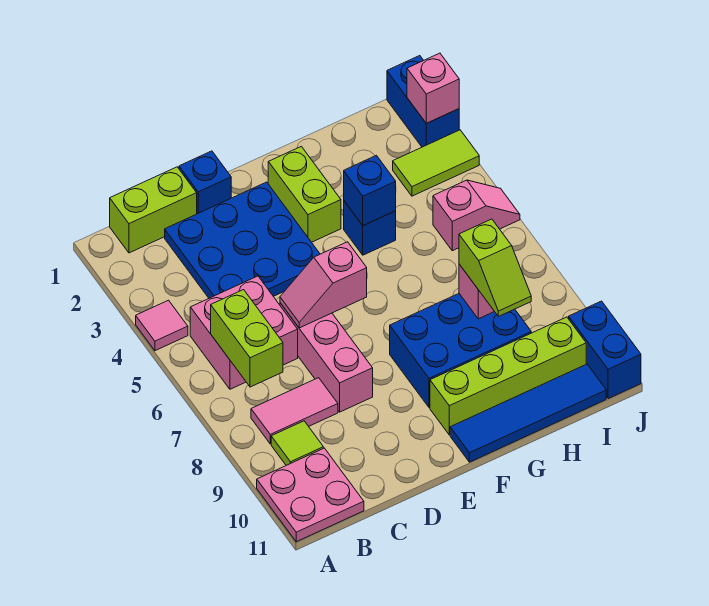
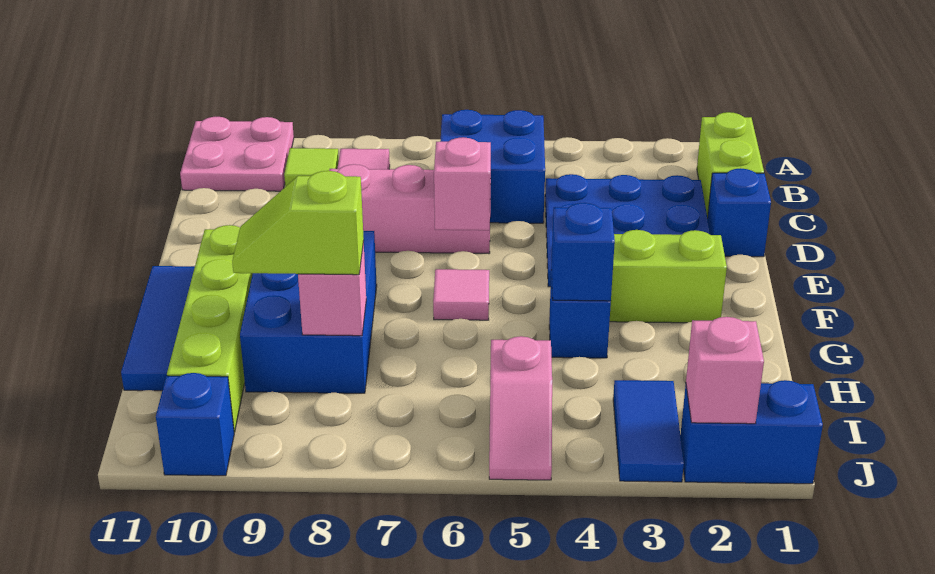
pink 1x1 tile [136,300,188,351] -> pink 1x1 tile moved to [433,269,489,320]
pink 2x2 brick [190,276,298,389] -> blue 2x2 brick [440,110,545,223]
lime 1x2 brick [211,290,283,387] -> none
blue 1x4 tile [450,364,606,462] -> blue 1x3 tile [121,266,195,391]
lime 1x2 tile [393,130,479,196] -> blue 1x2 tile [613,380,684,482]
blue 1x2 brick [569,301,641,399] -> blue 1x1 brick [156,373,234,476]

